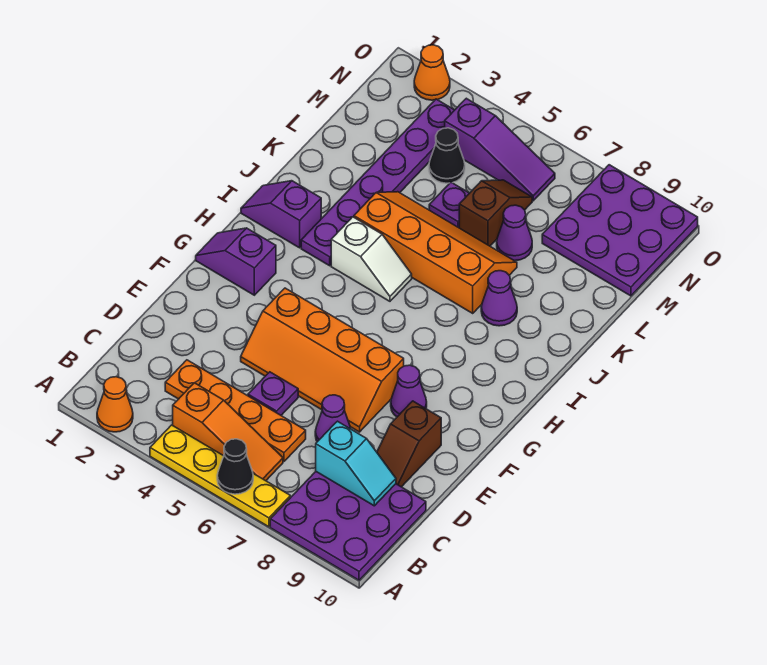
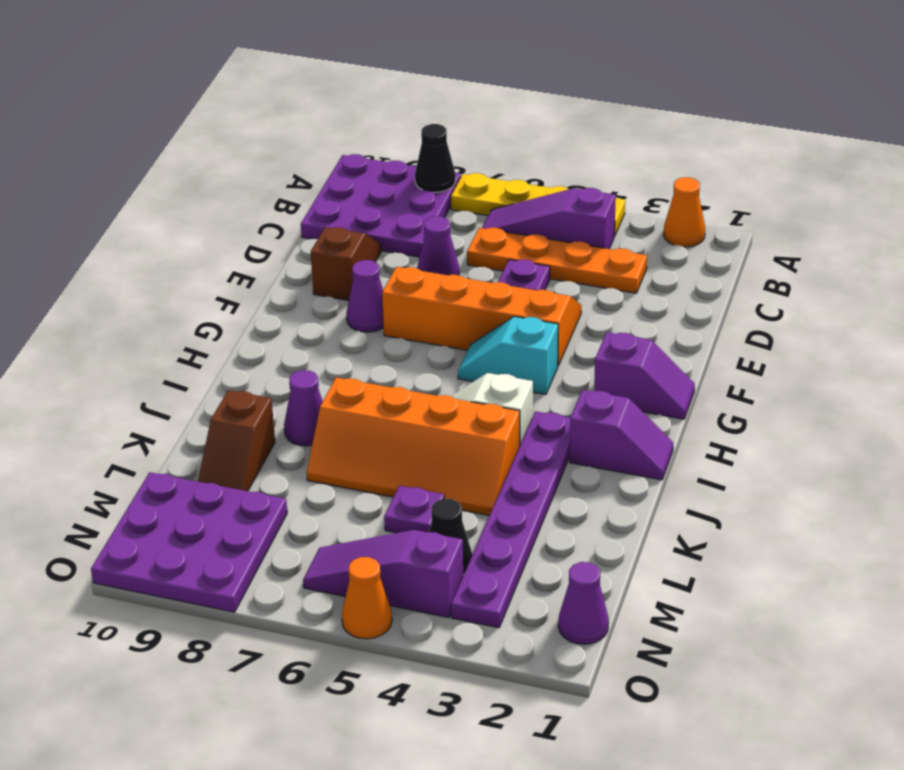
black 1x1 cone [217,439,253,494] -> black 1x1 cone moved to [415,124,456,192]
orange 1x3 slope [173,383,283,481] -> purple 1x3 slope [482,188,616,249]
cyan 1x2 slope [316,421,396,506] -> cyan 1x2 slope moved to [458,316,558,395]
brown 1x2 slope [459,180,532,246] -> brown 1x2 slope moved to [198,390,275,491]
purple 1x1 cone [497,205,532,261] -> purple 1x1 cone moved to [558,562,609,644]
orange 1x1 cone [414,45,450,100] -> orange 1x1 cone moved to [342,557,392,639]

